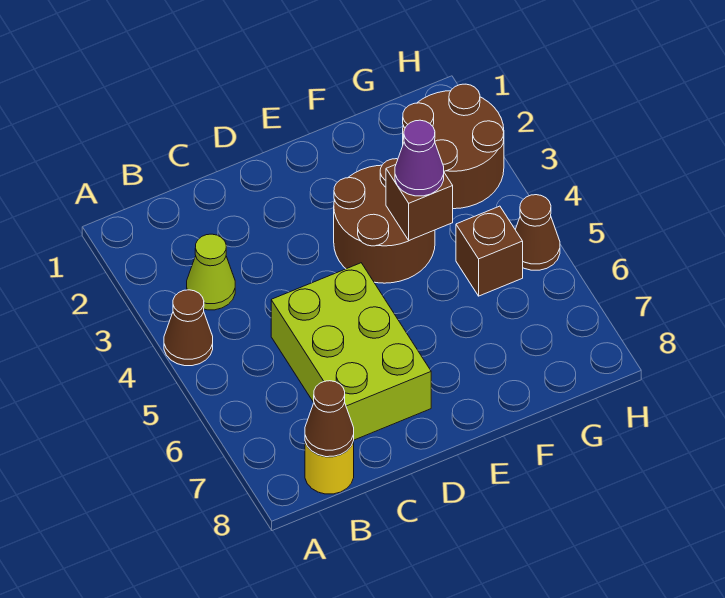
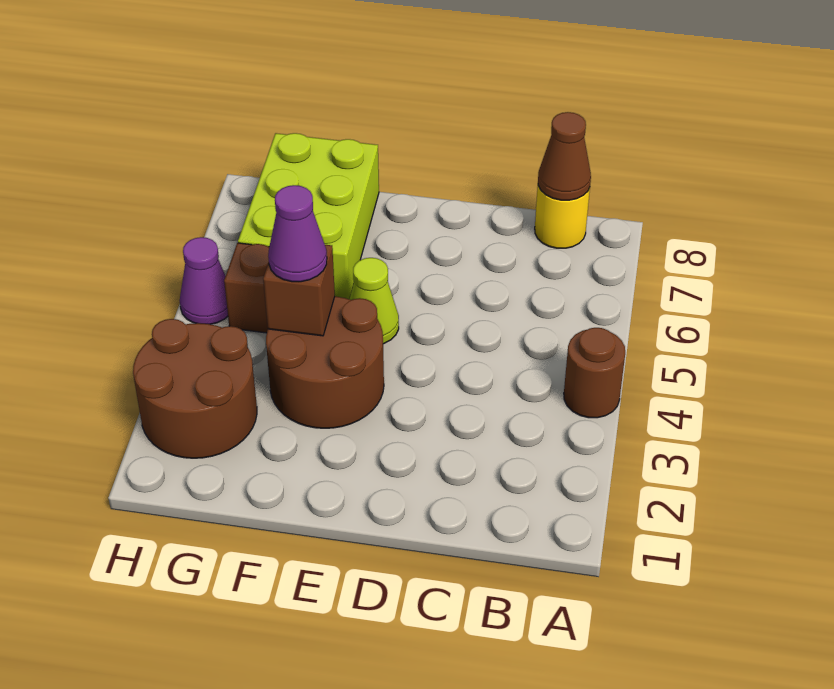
brown 1x1 cone [164,290,213,366] -> brown 1x1 round brick [564,328,625,418]
lime 1x1 cone [187,234,235,310] -> lime 1x1 cone moved to [350,258,399,344]
lime 2x3 brick [271,263,431,440] -> lime 2x3 brick moved to [238,133,379,299]
brown 1x1 cone [515,195,560,270] -> purple 1x1 cone [180,237,228,324]

